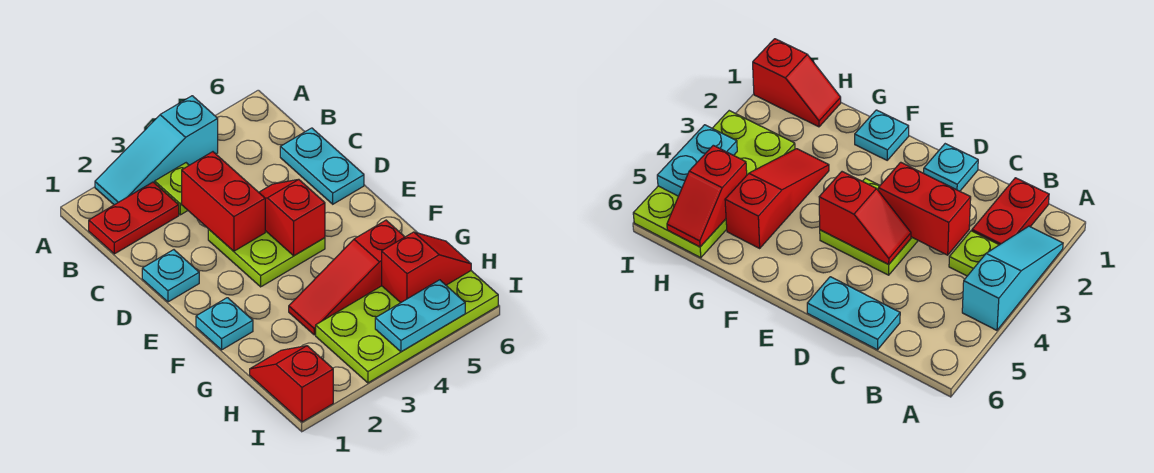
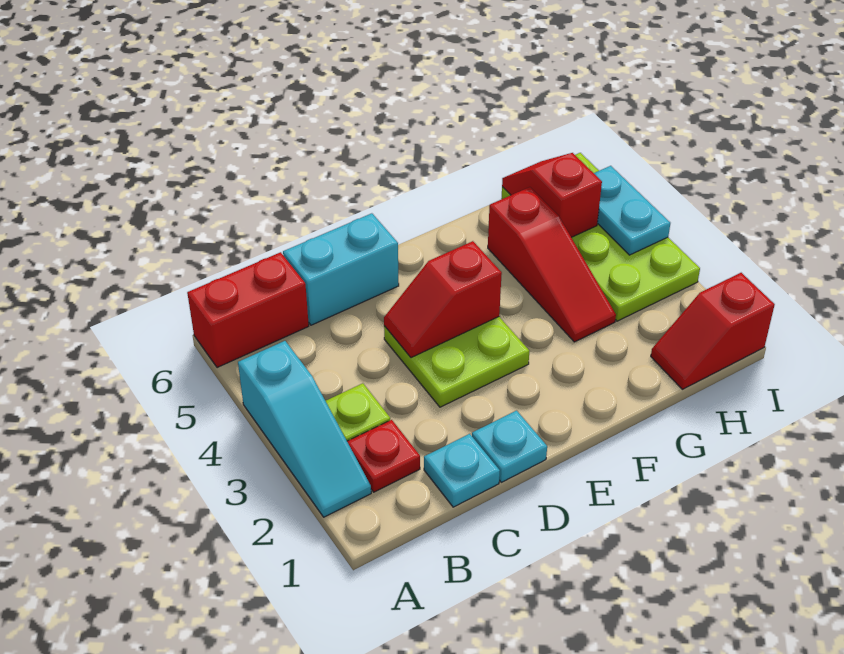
red 1x2 plate [89,182,179,254] -> red 1x1 plate [347,420,420,492]
red 1x2 brick [182,152,265,251] -> red 1x2 brick moved to [187,252,309,368]
cyan 1x2 plate [280,128,364,204] -> cyan 1x2 brick [283,213,399,325]
cyan 1x1 plate [196,298,253,350] -> cyan 1x1 plate moved to [424,434,500,507]

